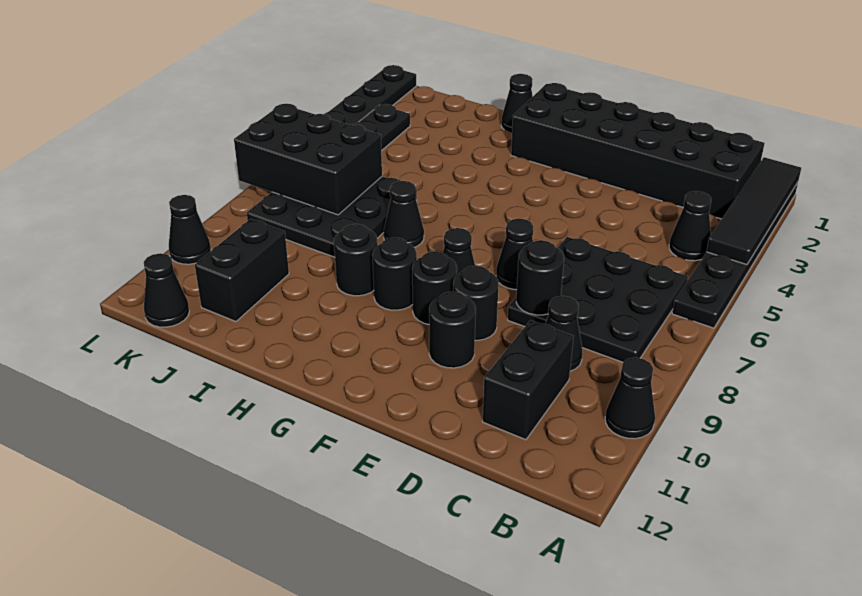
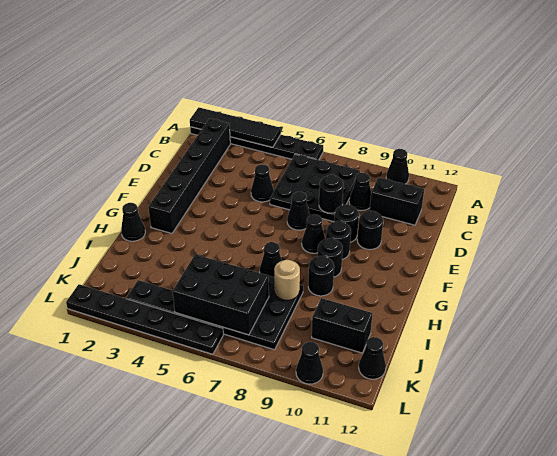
black 2x6 brick [511,83,765,219] -> black 1x6 brick [148,119,230,233]
black 1x1 cone [669,191,711,261] -> black 1x1 cone moved to [251,164,274,202]
none -> tan 1x1 round brick [274,260,300,300]
black 2x3 brick [234,104,382,215] -> black 2x3 brick turned to [172,254,269,335]

